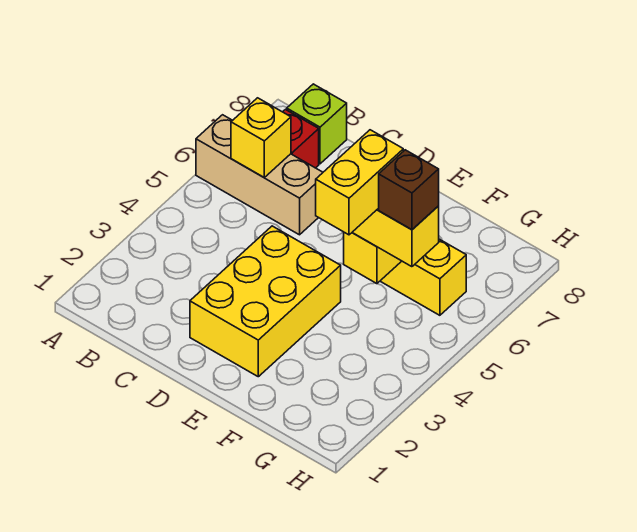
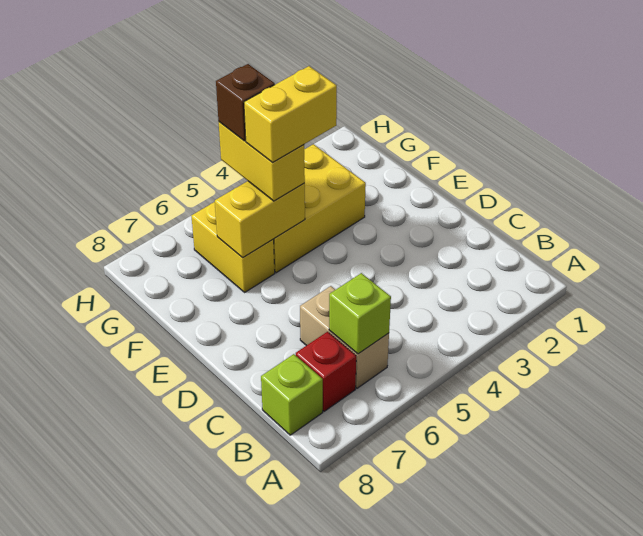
tan 1x3 brick [196,115,323,235] -> tan 1x2 brick [300,286,389,388]
yellow 1x1 brick [231,98,291,177] -> lime 1x1 brick [329,273,391,354]
yellow 2x3 brick [190,226,341,377] -> yellow 2x3 brick moved to [273,144,366,273]

